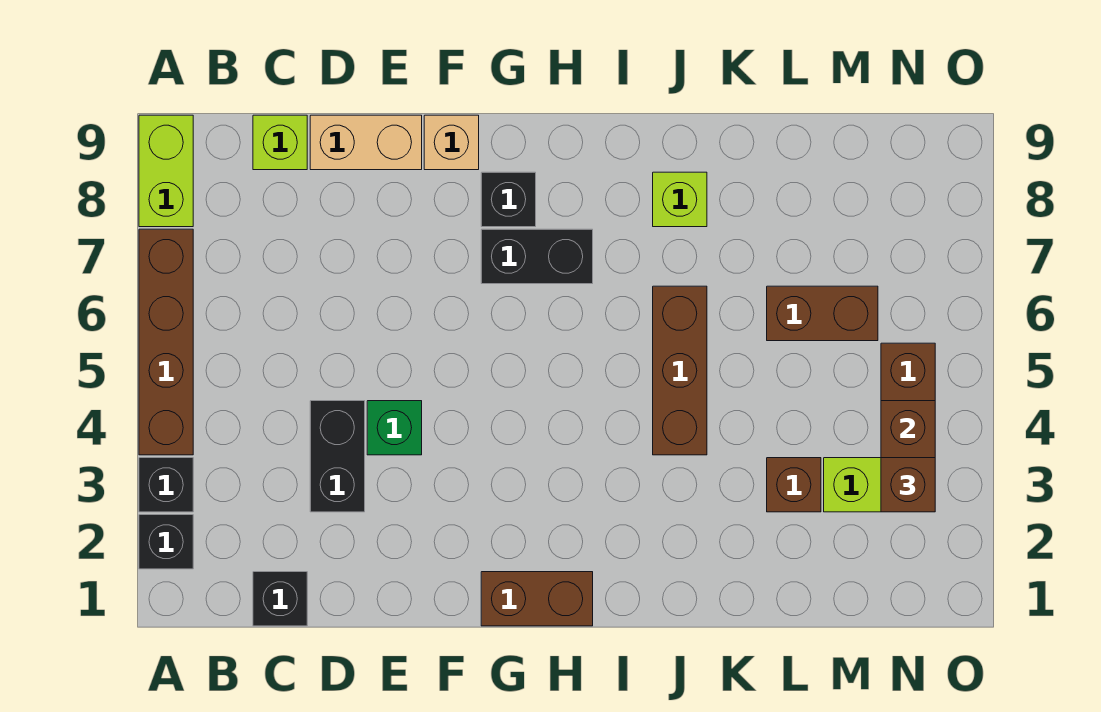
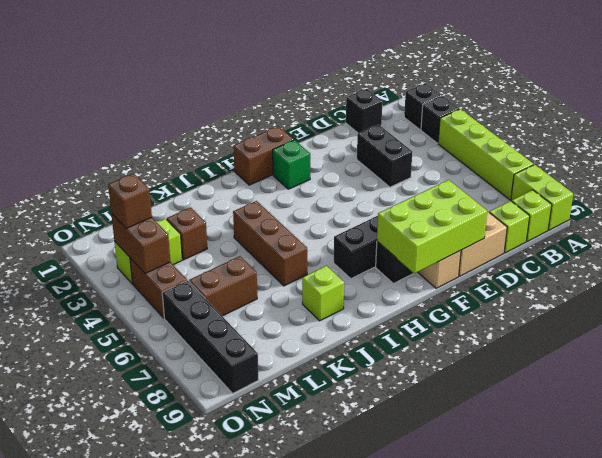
brown 1x4 brick [139,229,193,455] -> lime 1x4 brick [438,109,534,200]
none -> lime 1x1 brick [512,190,552,241]
green 1x1 brick [367,401,422,455] -> green 1x1 brick moved to [273,140,310,189]
none -> lime 2x3 brick [377,180,487,274]
none -> black 1x4 brick [162,281,259,393]

